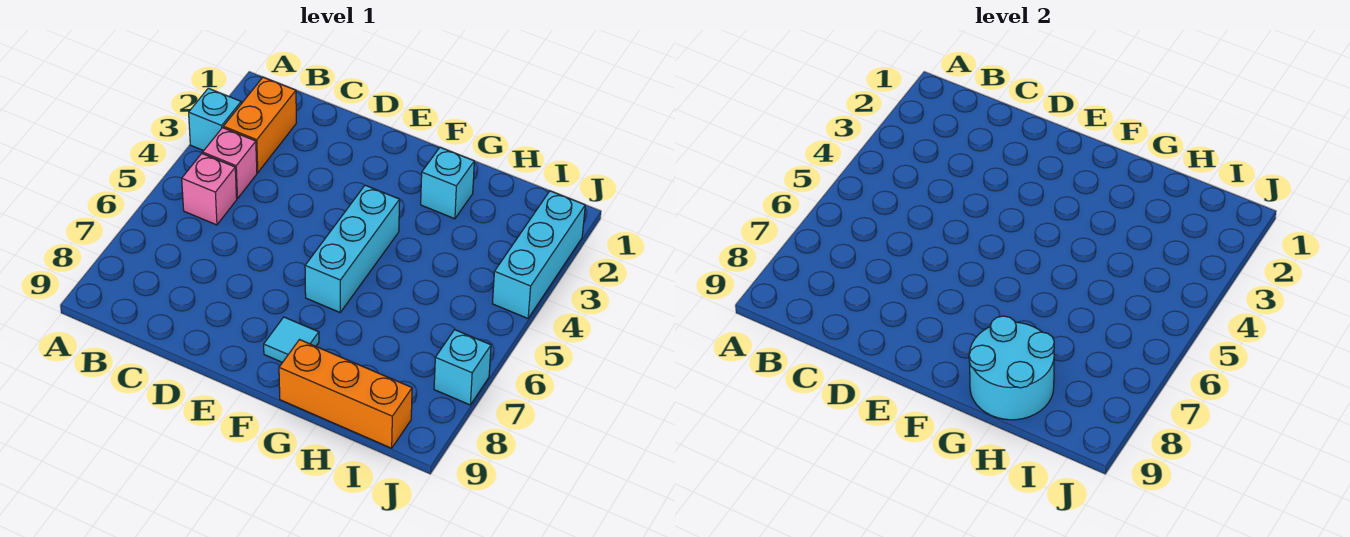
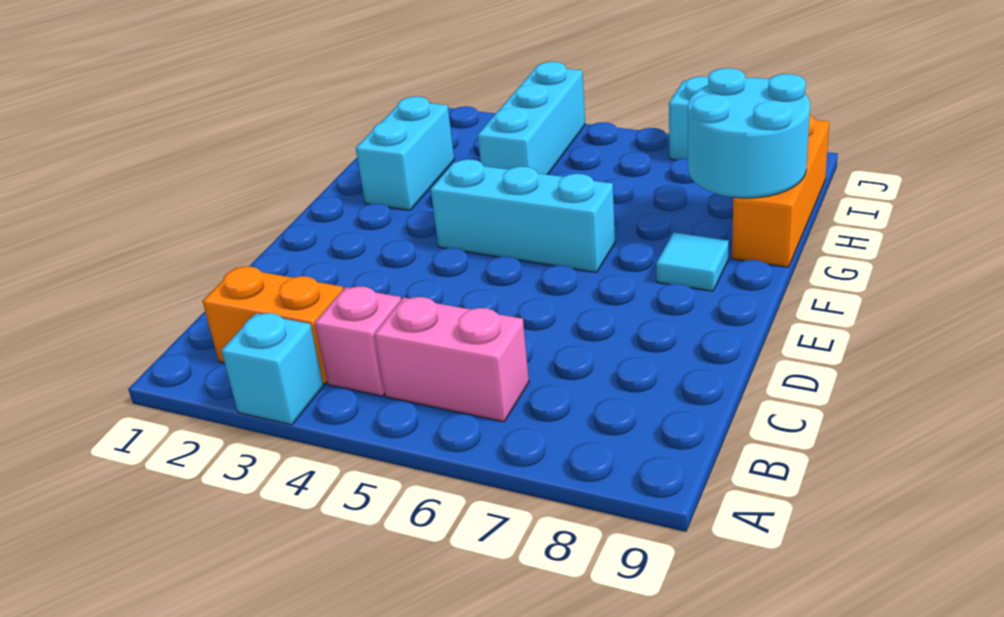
pink 1x1 brick [182,153,237,225] -> pink 1x2 brick [374,297,529,422]
cyan 1x1 brick [421,147,474,219] -> cyan 1x2 brick [356,97,454,210]
cyan 1x3 brick [493,191,585,318] -> cyan 1x3 brick turned to [478,62,585,175]

